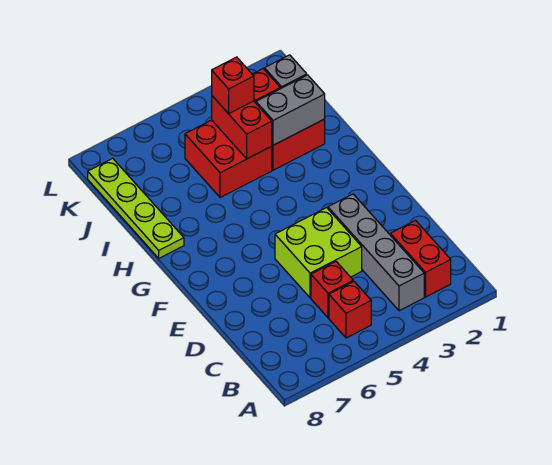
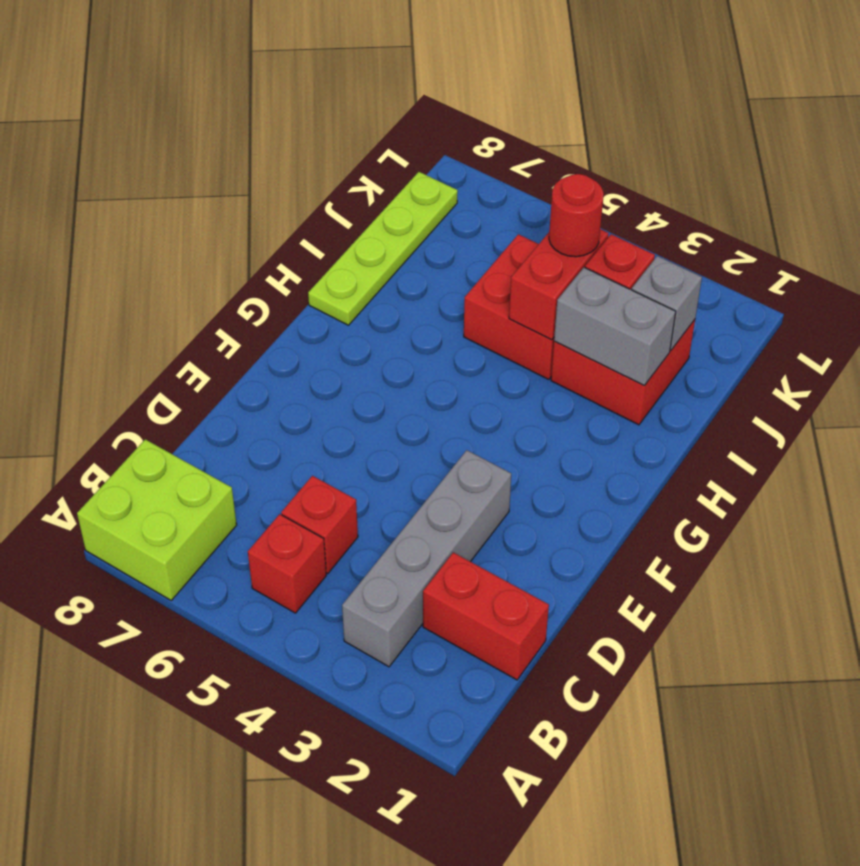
red 1x2 brick [390,221,451,297] -> red 1x2 brick turned to [423,552,549,680]
lime 2x2 brick [275,208,362,298] -> lime 2x2 brick moved to [77,439,237,600]
red 1x1 brick [212,57,254,114] -> red 1x1 round brick [549,174,604,257]

